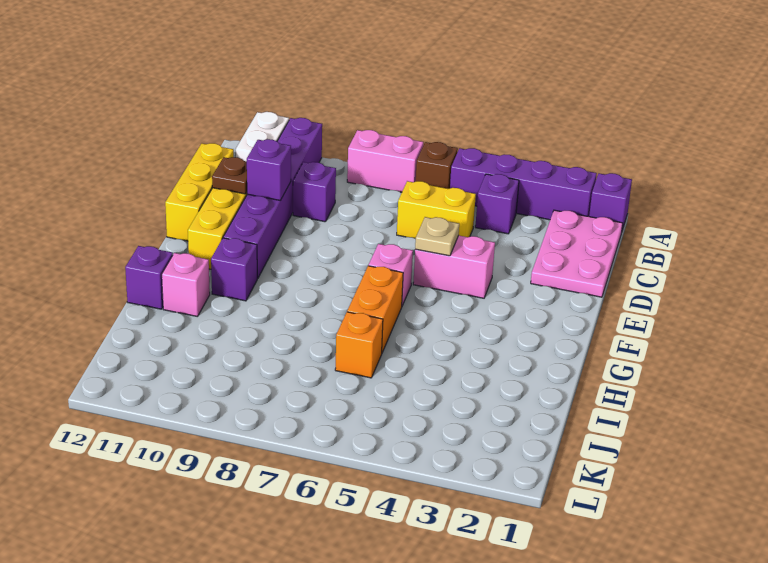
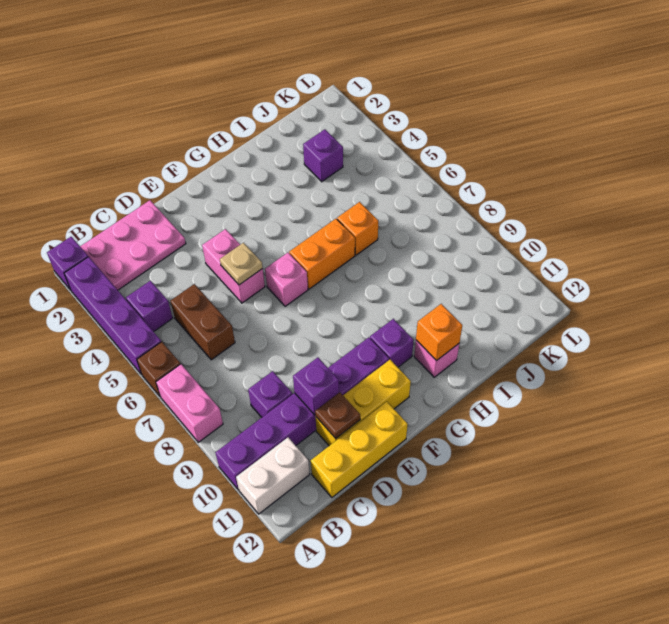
yellow 1x2 brick [397,181,476,239] -> brown 1x2 brick [170,284,235,360]
none -> orange 1x1 brick [416,304,462,361]
purple 1x1 brick [125,246,173,309] -> purple 1x1 brick moved to [303,129,343,182]

